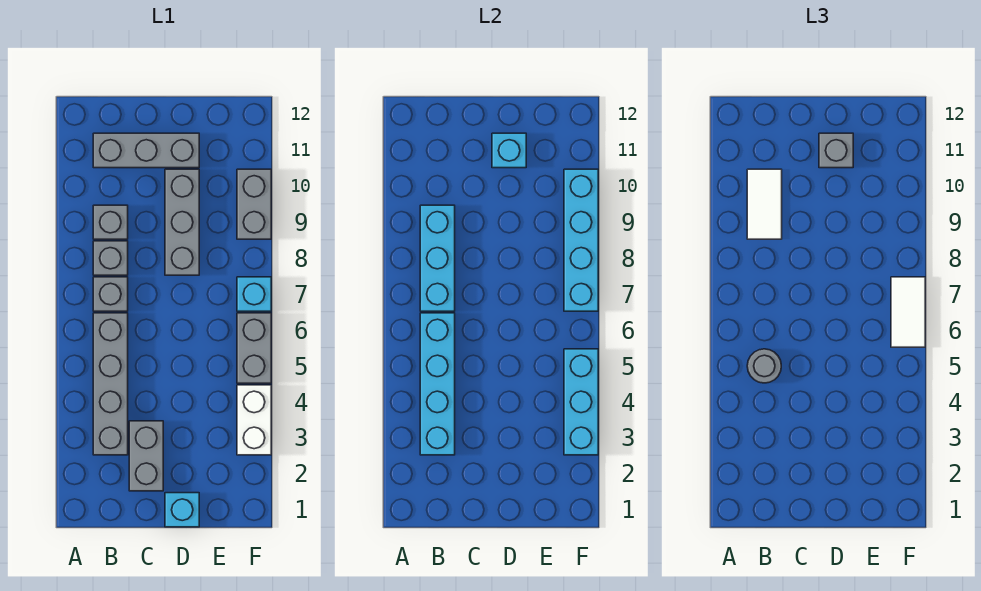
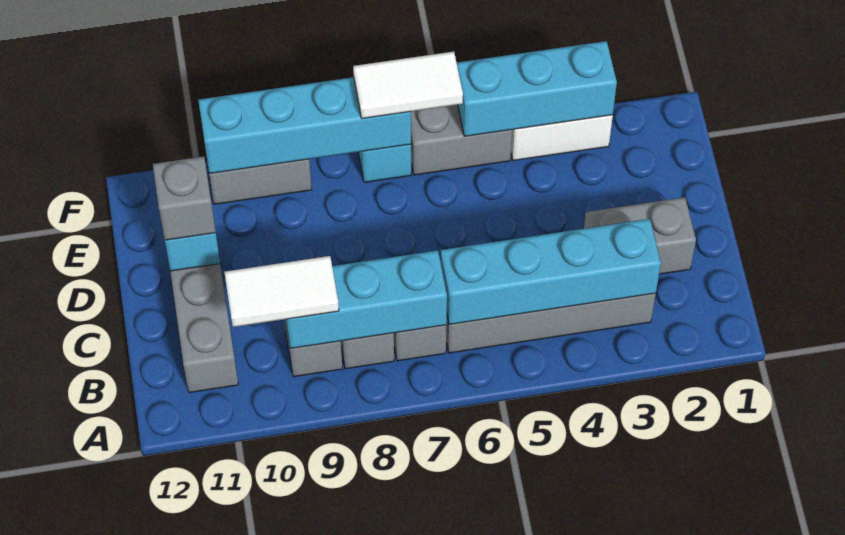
grey 1x1 round brick [747,349,781,383] -> none
cyan 1x1 brick [165,493,199,527] -> none
grey 1x3 brick [165,169,199,275] -> none

